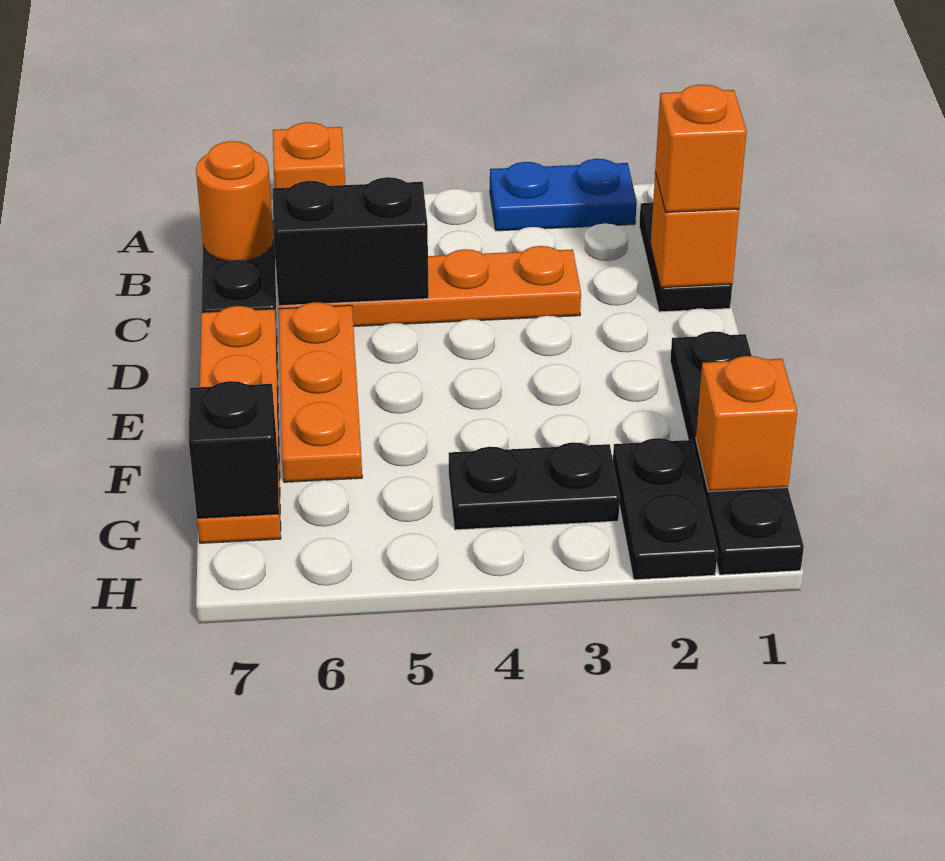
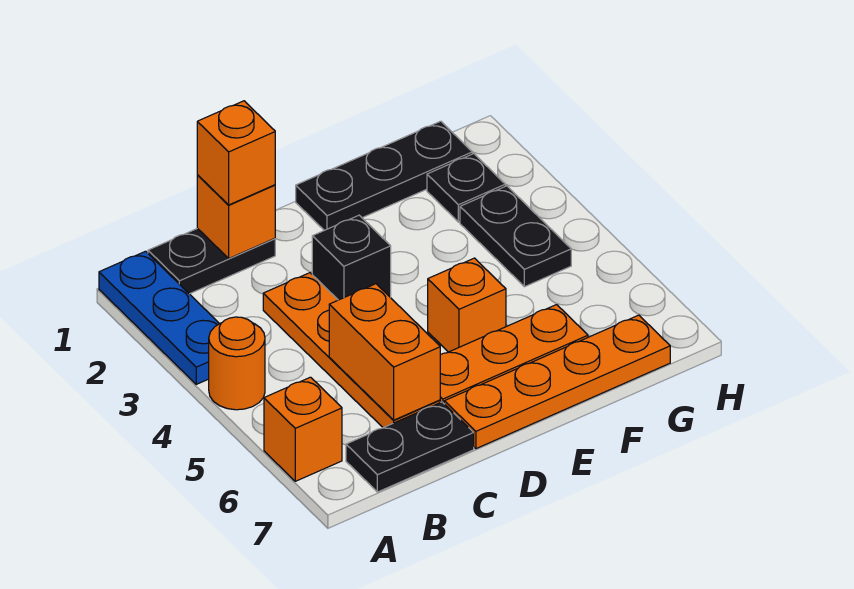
blue 1x2 plate [490,159,637,231] -> blue 1x3 plate [99,251,219,384]
orange 1x1 round brick [196,141,274,261] -> orange 1x1 round brick moved to [209,317,265,410]
black 1x2 brick [273,177,429,306] -> orange 1x2 brick [329,284,440,420]
black 1x4 plate [670,331,804,575] -> black 1x3 plate [296,121,472,230]
orange 1x1 brick [696,356,797,492] -> orange 1x1 brick moved to [428,258,506,352]
black 1x2 plate [613,438,718,580] -> black 1x1 plate [427,154,505,222]
black 1x1 brick [189,381,279,518] -> black 1x1 brick moved to [312,215,391,300]

